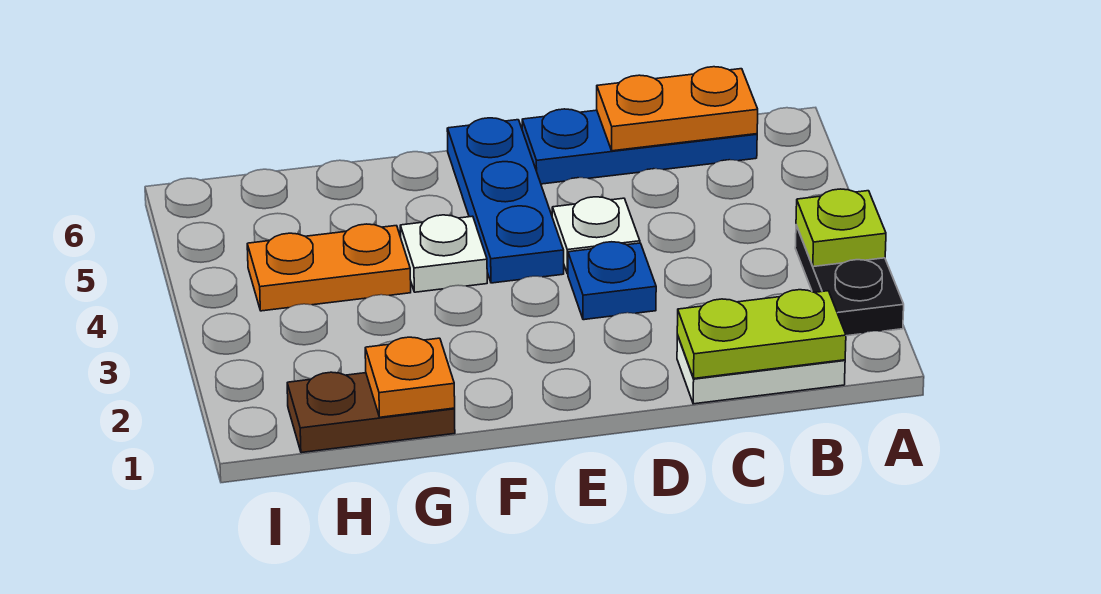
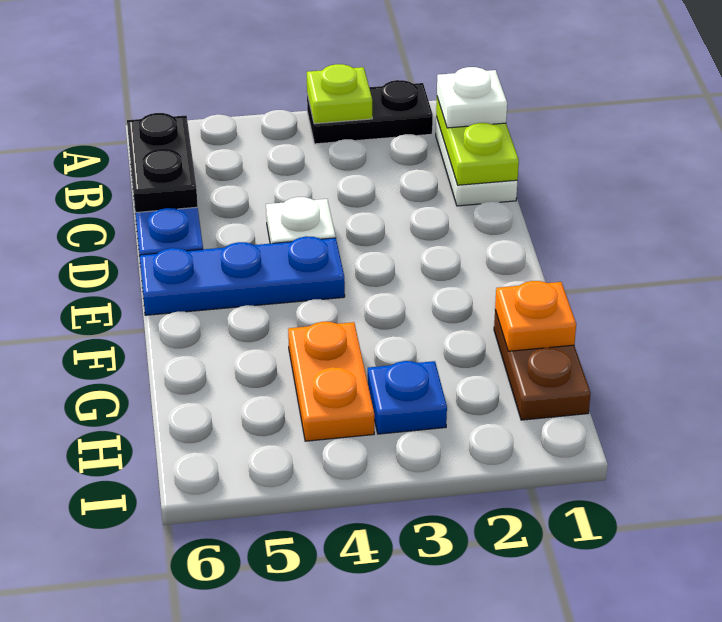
orange 1x2 plate [597,67,758,151] -> black 1x2 plate [127,113,198,213]
blue 1x1 plate [568,242,656,320] -> blue 1x1 plate moved to [368,361,447,434]
white 1x1 plate [400,215,487,292] -> white 1x1 plate moved to [437,67,507,128]

